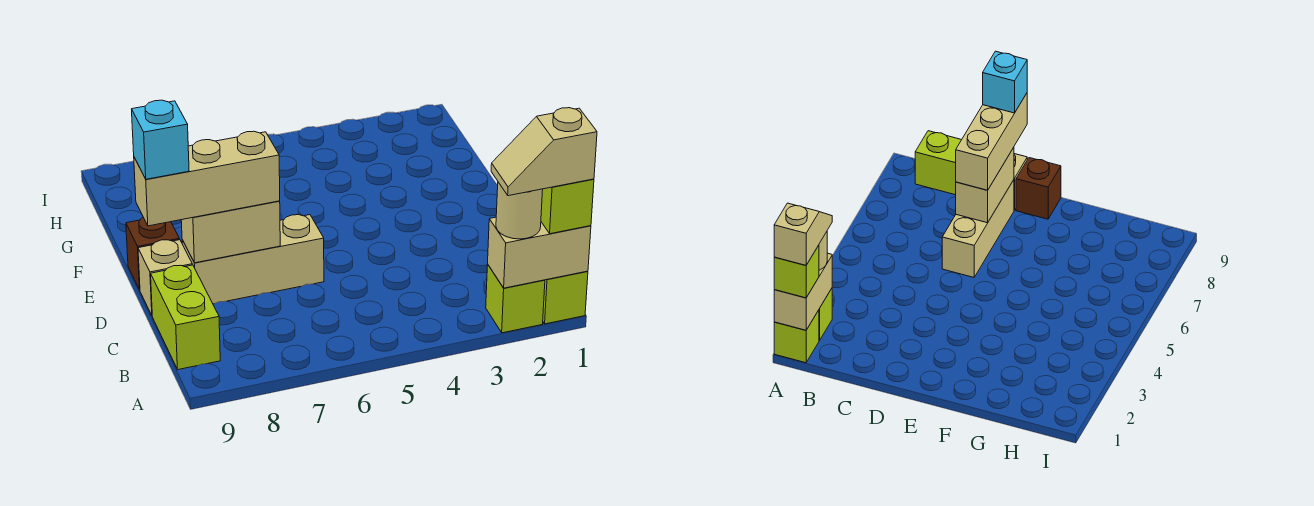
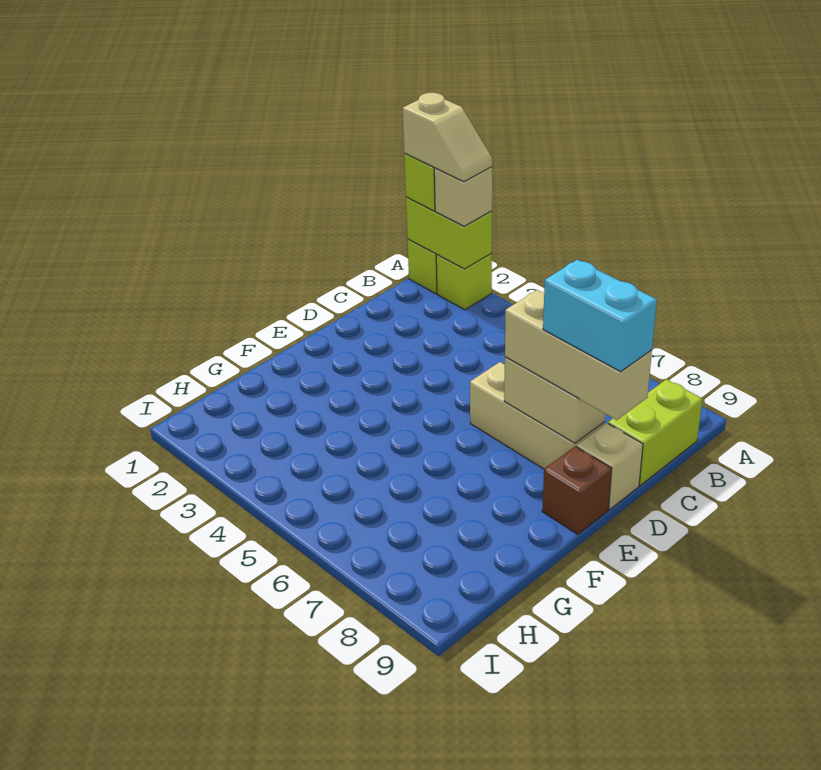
tan 1x2 brick [488,217,591,288] -> lime 1x2 brick [406,197,492,269]
tan 1x1 round brick [496,182,543,239] -> tan 1x1 brick [434,167,492,226]
cyan 1x1 brick [132,100,189,179] -> cyan 1x2 brick [543,260,657,372]

